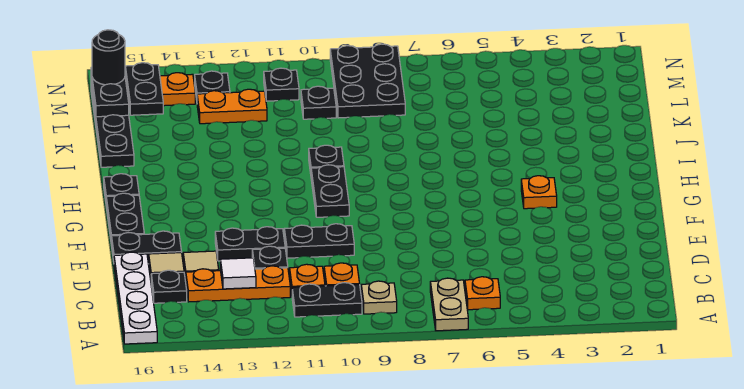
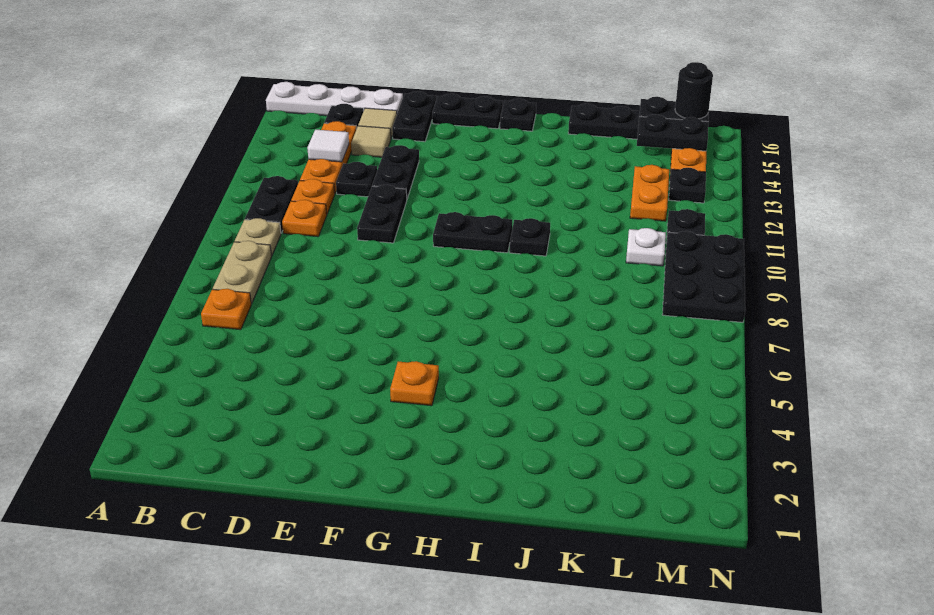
tan 1x2 plate [430,278,468,331] -> tan 1x2 plate turned to [213,241,272,304]
black 2x3 plate [330,44,405,118] -> black 2x3 plate turned to [662,231,745,322]
black 1x1 plate [301,86,336,119] -> white 1x1 plate [626,228,666,266]

